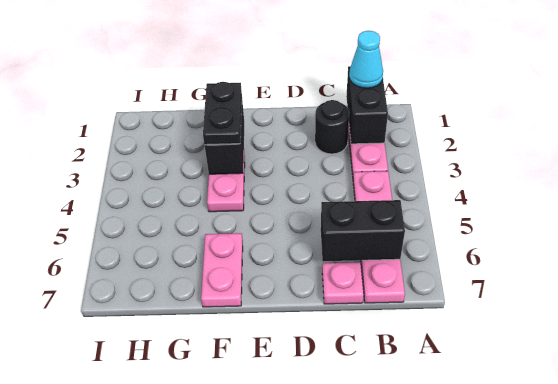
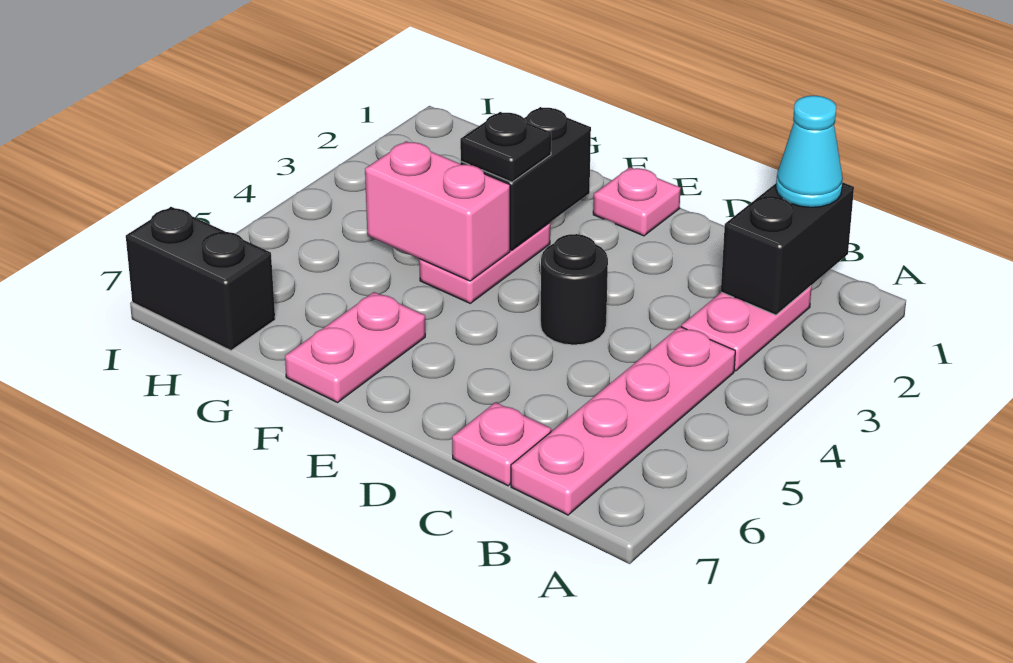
black 1x2 brick [321,200,405,261] -> black 1x2 brick moved to [126,207,275,350]
black 1x1 round brick [315,100,349,154] -> black 1x1 round brick moved to [541,234,608,345]
none -> pink 1x1 plate [593,167,681,236]
black 1x2 plate [203,82,242,145] -> black 1x1 plate [460,112,551,182]
none -> pink 1x2 brick [365,141,510,281]

